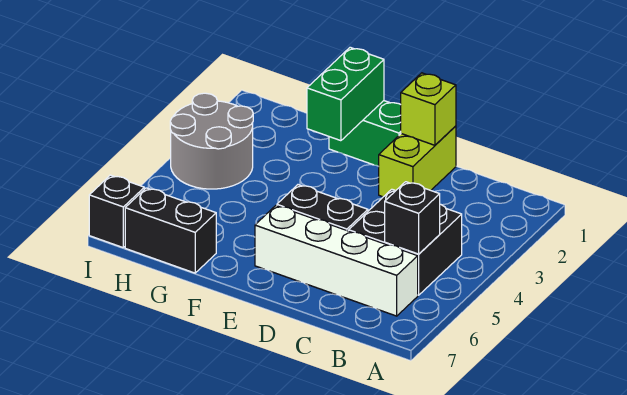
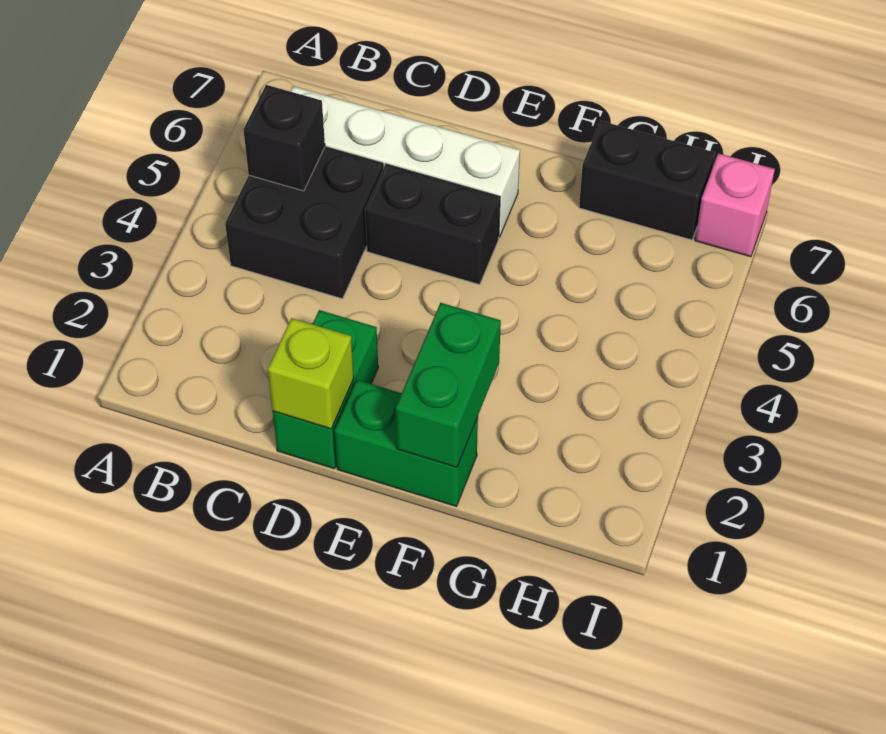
lime 1x2 brick [379,126,456,197] -> green 1x2 brick [273,310,378,468]
grey 2x2 round brick [170,93,253,189] -> none
black 1x1 brick [89,175,144,247] -> pink 1x1 brick [695,153,775,257]

